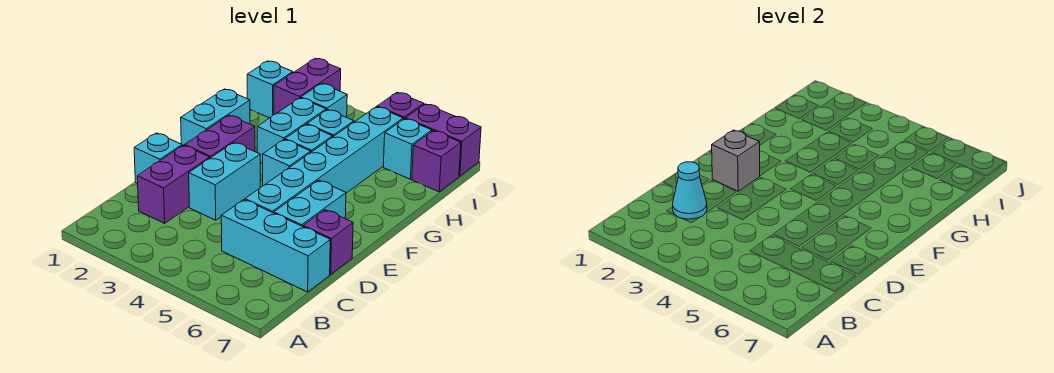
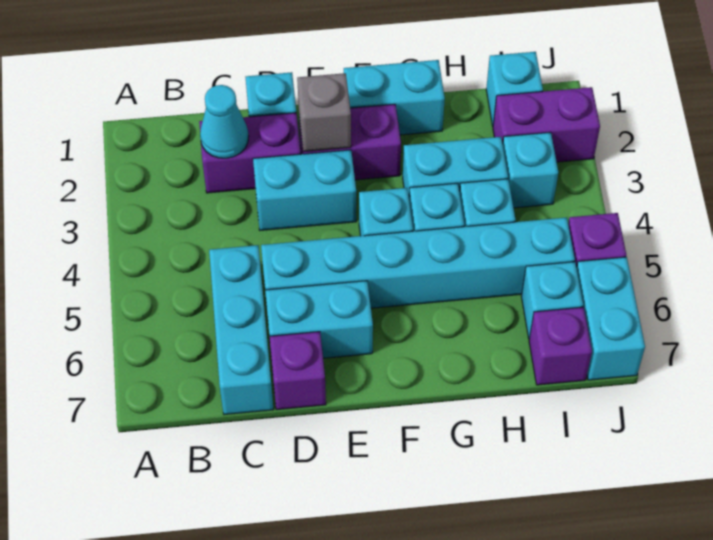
purple 1x2 brick [406,104,481,176] -> cyan 1x2 brick [577,257,645,380]

